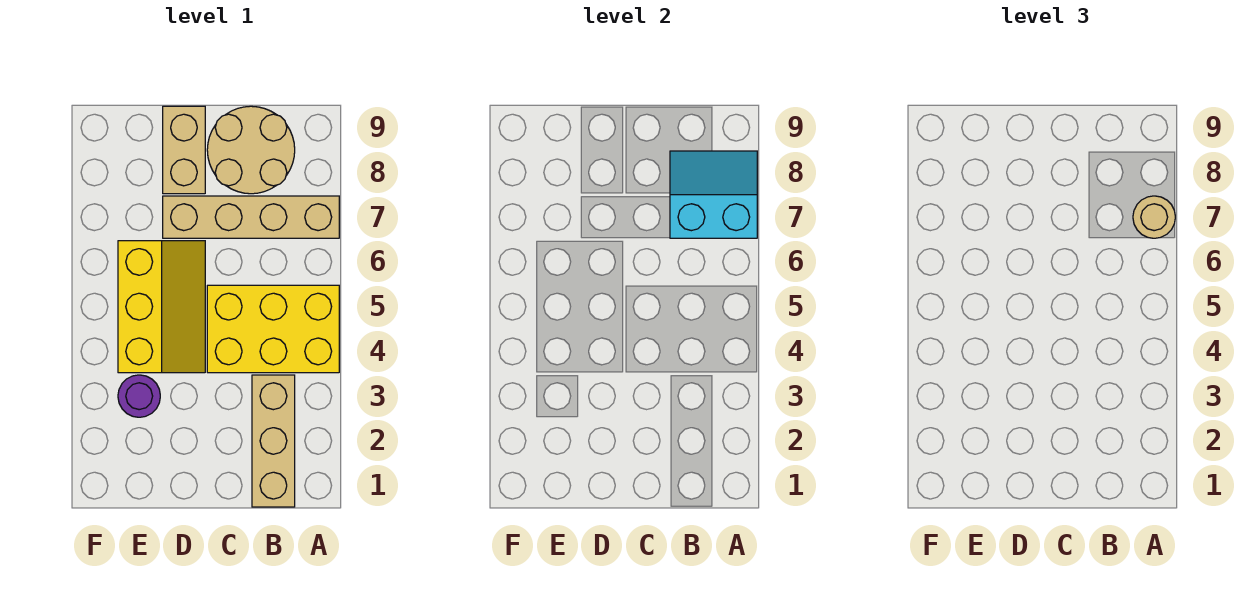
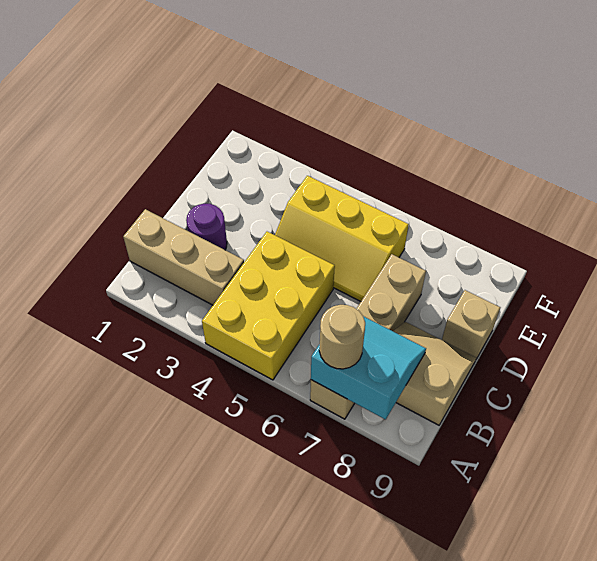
cyan 2x2 slope [670,151,757,238] -> cyan 2x2 slope turned to [311,316,426,419]
tan 2x2 round brick [207,106,295,194] -> tan 2x2 slope [393,322,476,425]
tan 1x2 brick [163,106,205,194] -> tan 1x1 brick [442,290,500,359]
purple 1x1 round brick [118,375,160,417] -> purple 1x1 round brick moved to [186,204,227,250]

